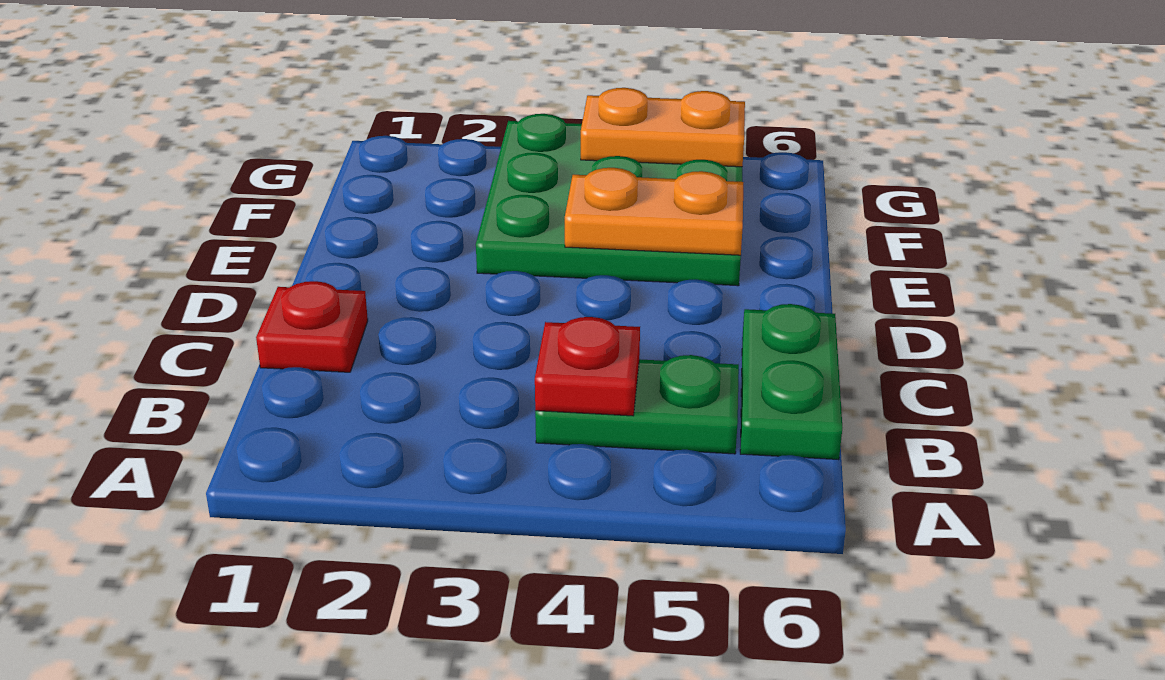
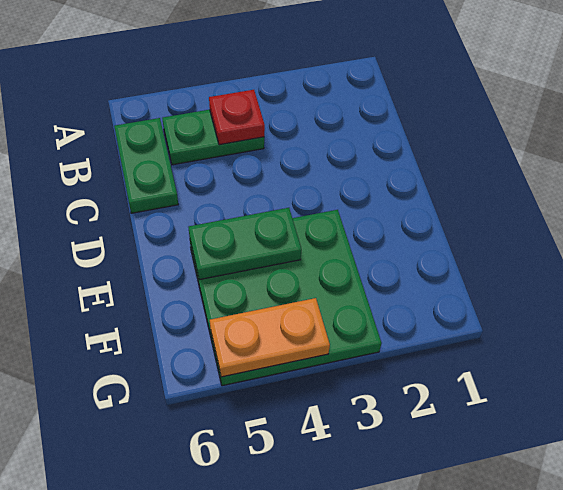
red 1x1 plate [256,281,368,372] -> none
orange 1x2 plate [565,168,743,255] -> green 1x2 plate [189,208,302,280]

